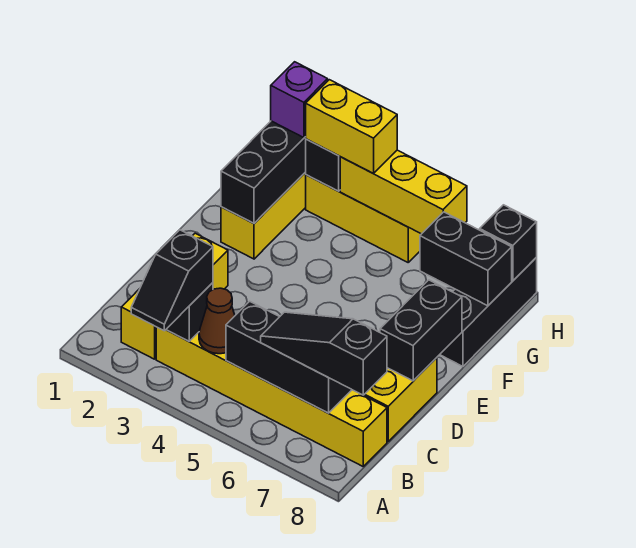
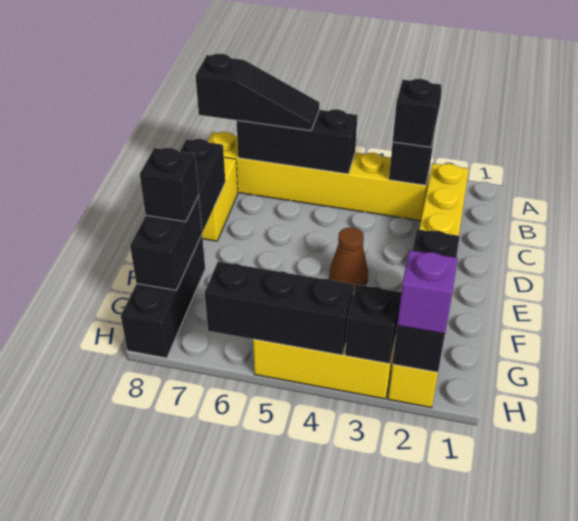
brown 1x1 cone [199,288,235,354] -> brown 1x1 cone moved to [329,228,368,291]
black 1x2 brick [420,212,512,306] -> black 1x2 brick turned to [130,196,202,290]
yellow 1x2 brick [305,80,397,173] -> none
yellow 1x3 brick [340,150,467,234] -> black 1x3 brick [205,262,354,355]
black 1x1 brick [480,205,537,281] -> black 1x1 brick moved to [140,148,199,222]

